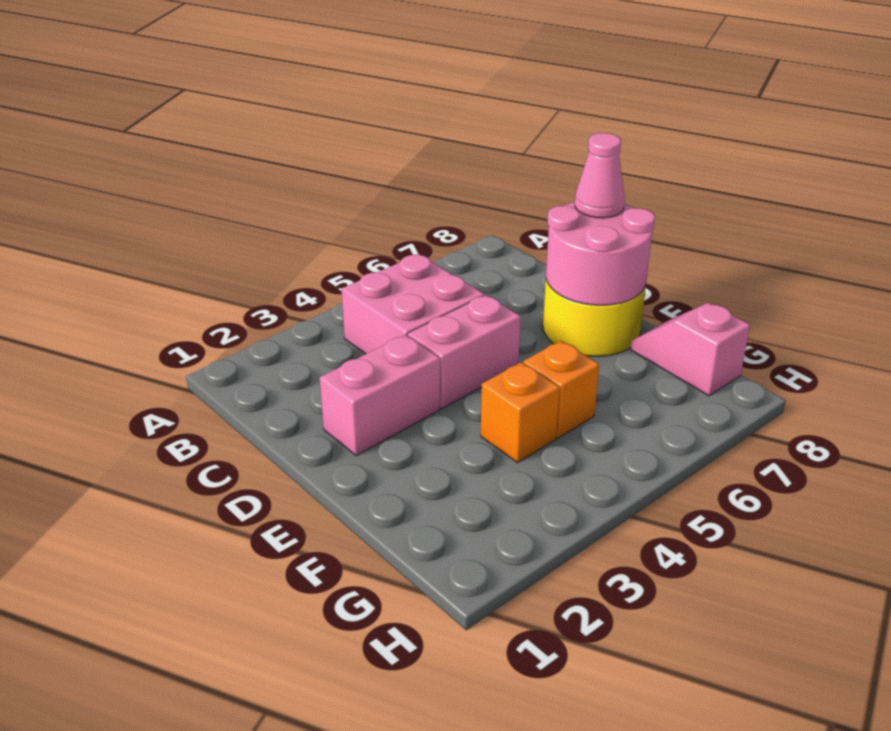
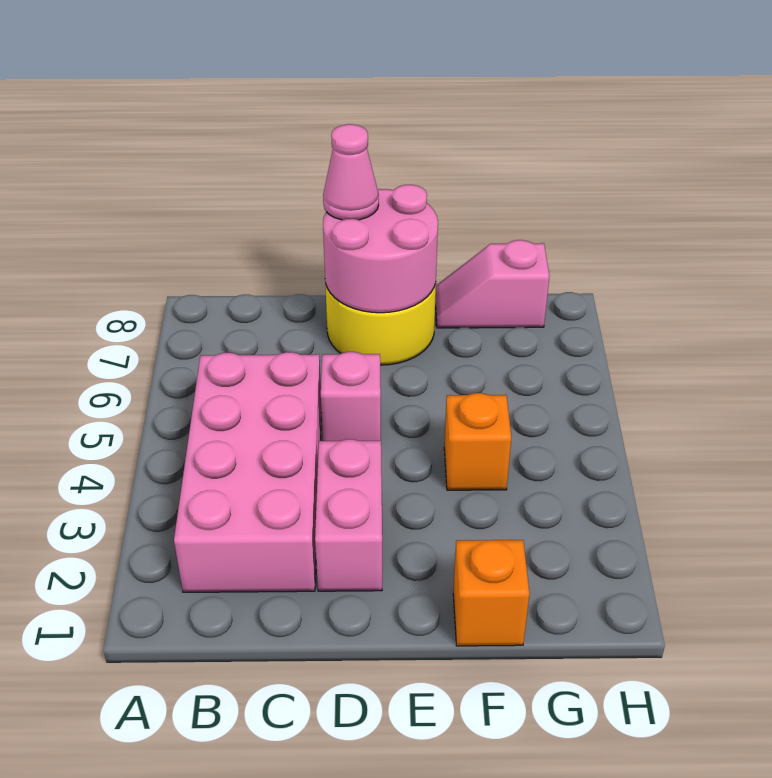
pink 2x2 brick [342,254,484,354] -> pink 2x4 brick [174,352,322,592]
pink 1x2 brick [408,295,521,408] -> pink 1x1 brick [321,352,381,441]
orange 1x1 brick [523,341,599,438] -> orange 1x1 brick moved to [453,540,530,646]

